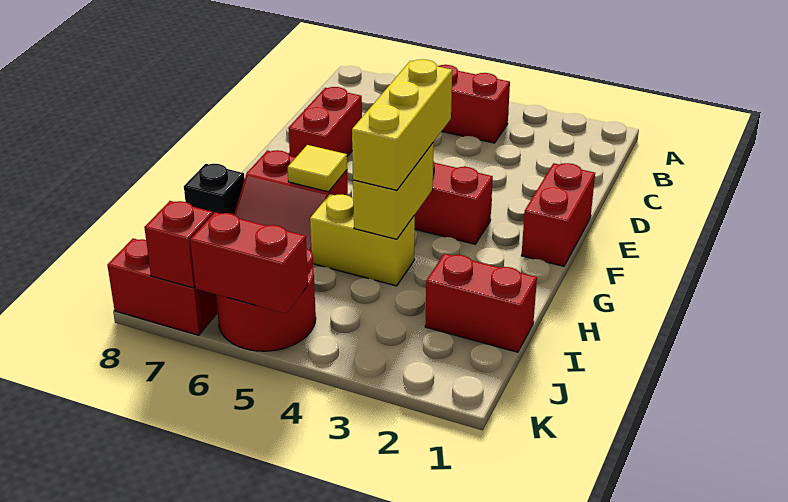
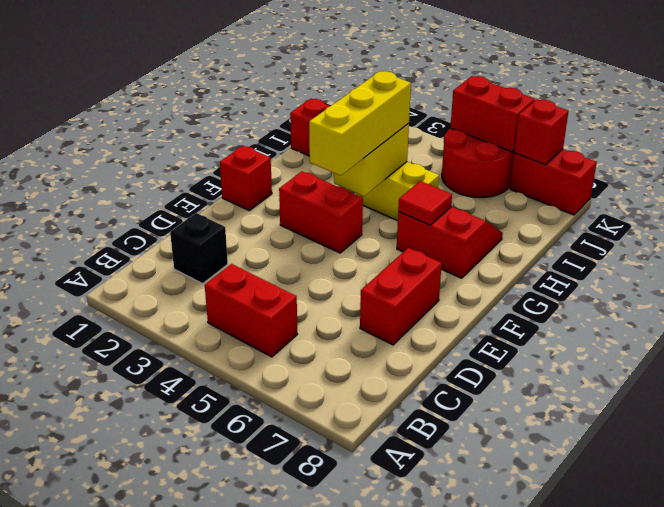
red 1x2 brick [521,163,595,266] -> red 1x1 brick [220,146,272,211]
yellow 1x1 tile [288,145,347,192] -> red 1x1 tile [398,181,452,225]
black 1x1 brick [184,164,245,215] -> black 1x1 brick moved to [170,213,228,284]

